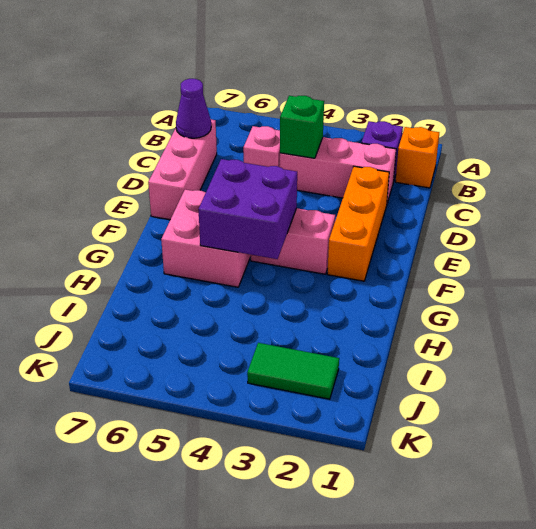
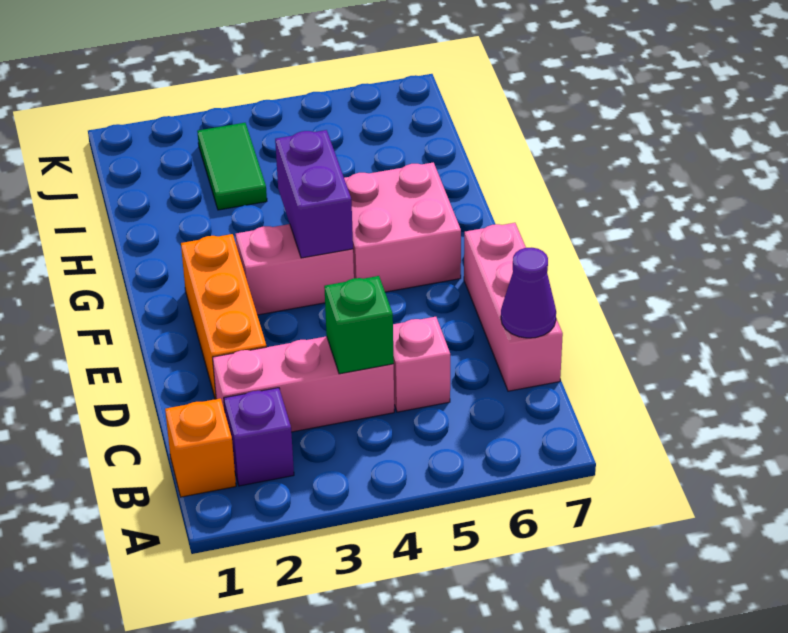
purple 2x2 brick [199,159,297,259] -> purple 1x2 brick [275,130,353,258]
green 1x2 tile [247,343,339,399] -> green 1x2 tile turned to [197,123,267,210]

